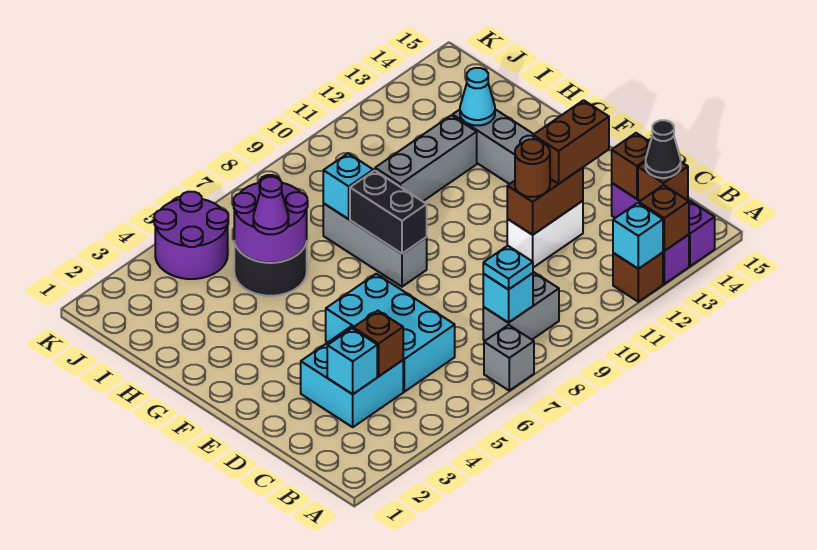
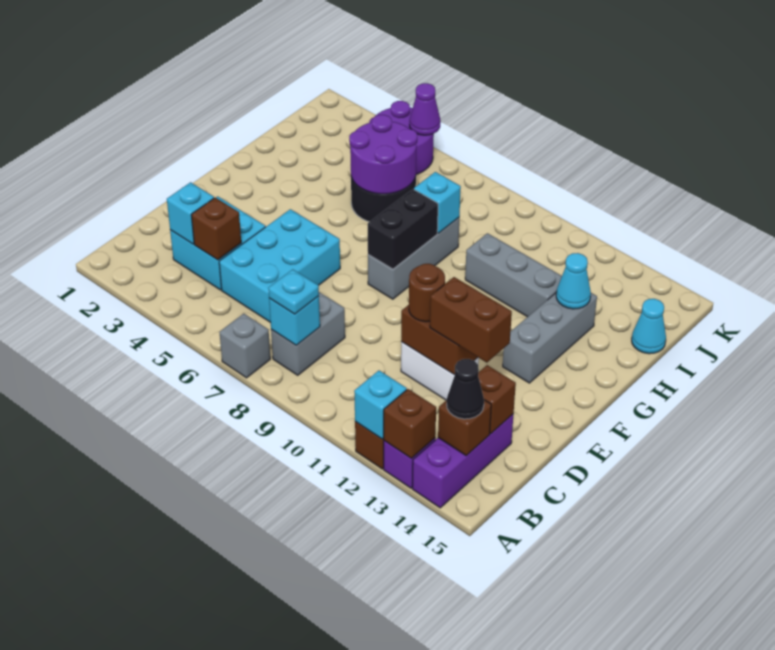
grey 1x2 brick [483,272,559,341] -> grey 1x2 brick turned to [271,292,345,375]
purple 1x1 cone [253,177,288,234] -> purple 1x1 cone moved to [410,83,441,135]
none -> cyan 1x1 cone [632,299,666,354]

